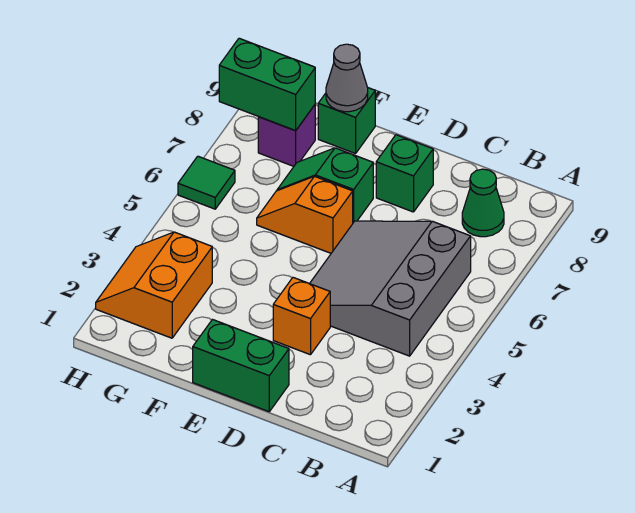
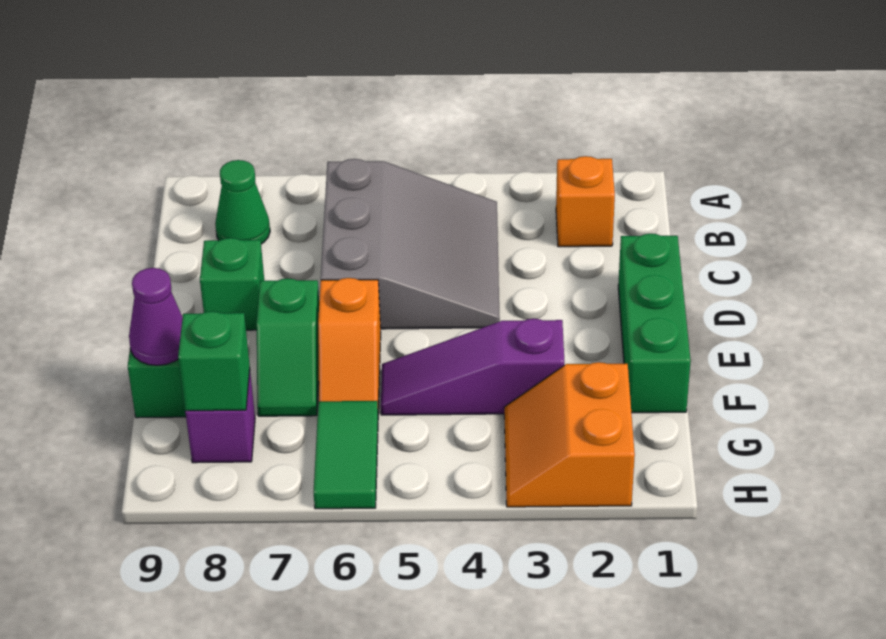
grey 3x3 slope [310,221,471,356] -> grey 3x3 slope turned to [321,159,500,329]
green 1x2 brick [193,320,289,412] -> green 1x3 brick [618,234,691,413]
orange 1x1 brick [273,278,330,355] -> orange 1x1 brick moved to [556,156,615,247]
none -> purple 1x3 slope [381,319,565,415]
grey 1x1 cone [326,44,368,112] -> purple 1x1 cone [129,268,183,365]
orange 2x2 slope [96,232,212,338] -> orange 2x2 slope turned to [504,362,635,507]
green 1x2 brick [219,38,315,130] -> green 1x1 brick [178,311,250,411]
green 1x1 tile [178,156,235,209] -> green 1x2 tile [314,401,378,509]

